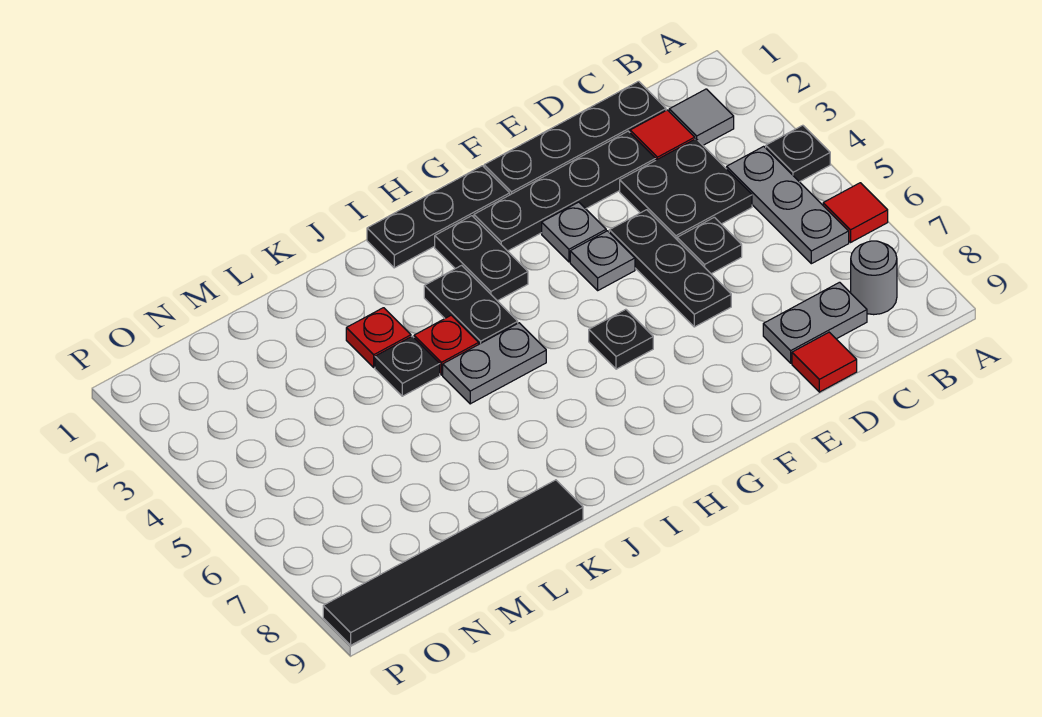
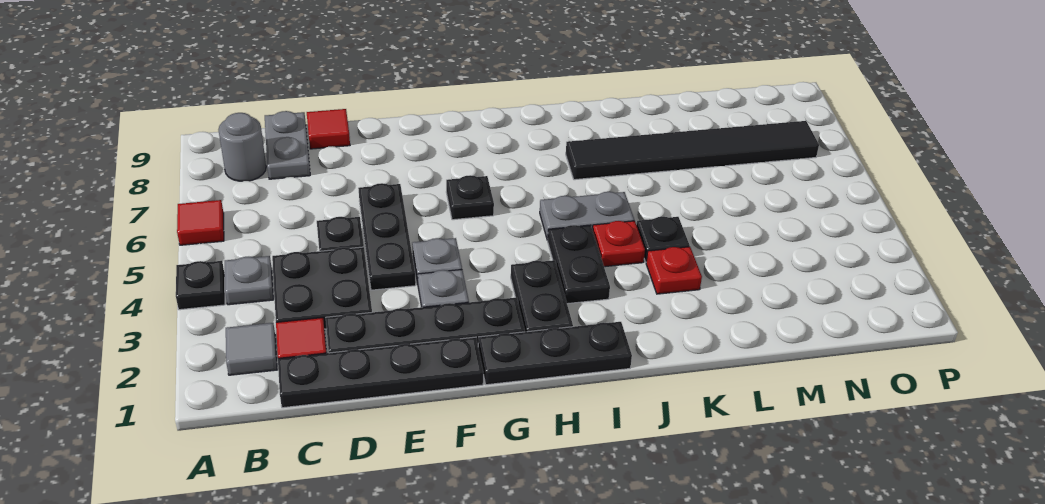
grey 1x3 plate [727,146,849,264] -> grey 1x1 plate [225,256,273,305]
grey 1x2 plate [763,282,867,363] -> grey 1x2 plate turned to [265,111,310,179]
black 1x6 tile [323,480,583,645] -> black 1x6 tile moved to [566,121,819,180]

